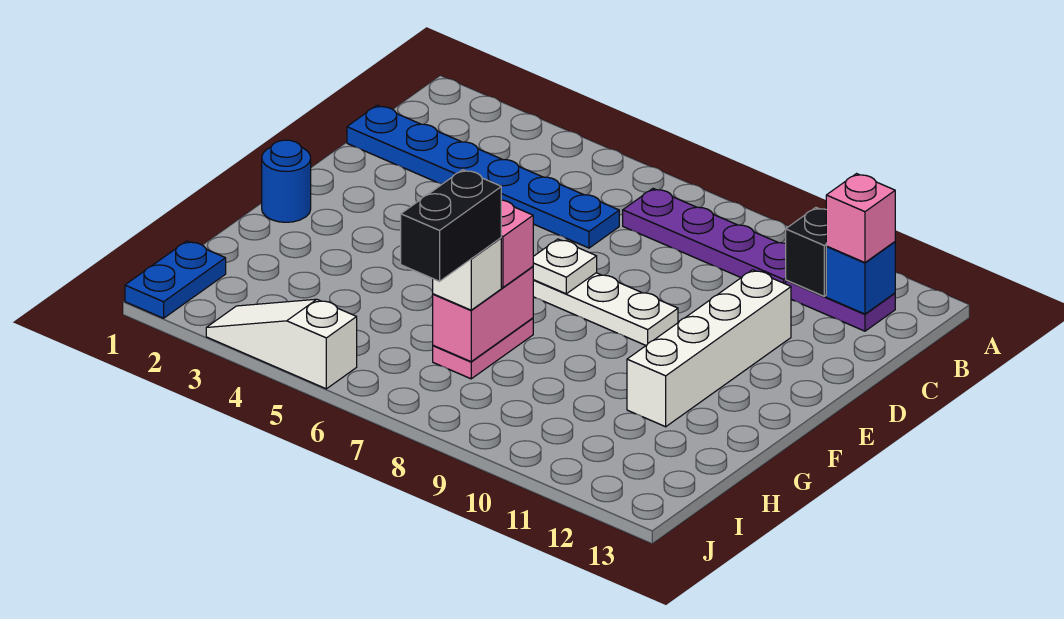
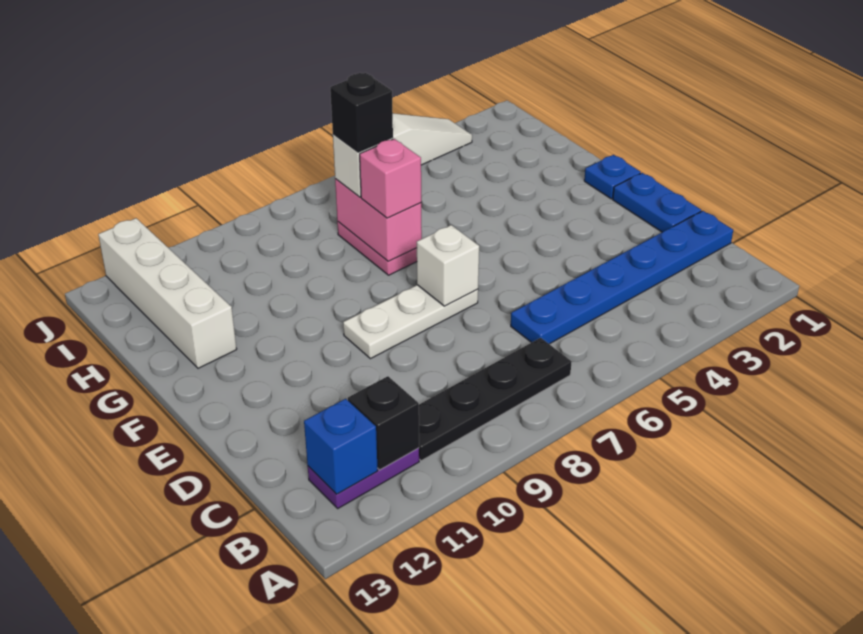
purple 1x4 plate [623,189,786,284] -> black 1x4 plate [419,338,571,461]
pink 1x1 brick [826,174,895,263] -> none
white 1x4 brick [627,270,791,427] -> white 1x4 brick moved to [98,218,237,368]
white 1x1 plate [533,239,597,294] -> white 1x1 brick [417,225,479,306]
blue 1x1 round brick [262,140,311,222] -> blue 1x1 plate [584,155,641,199]
black 1x2 brick [401,170,501,281] -> black 1x1 brick [330,73,393,152]
blue 1x2 plate [125,241,226,318] -> blue 1x2 plate moved to [613,173,701,232]

